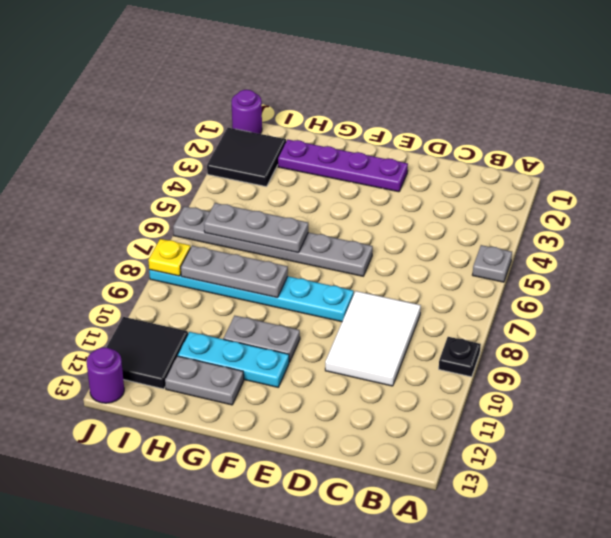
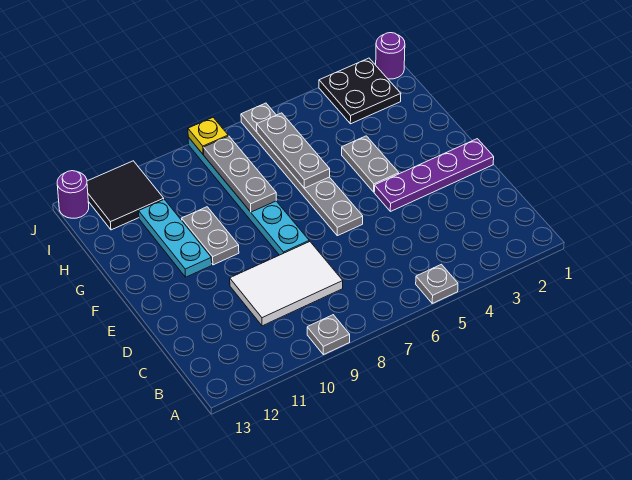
black 1x1 plate [439,337,481,377] -> grey 1x1 plate [307,315,350,355]
purple 1x4 plate [278,139,408,192] -> purple 1x4 plate turned to [374,139,494,211]
grey 1x2 plate [165,356,244,405] -> grey 1x2 plate moved to [342,136,399,192]
black 2x2 tile [207,128,286,187] -> black 2x2 plate [319,58,401,124]

